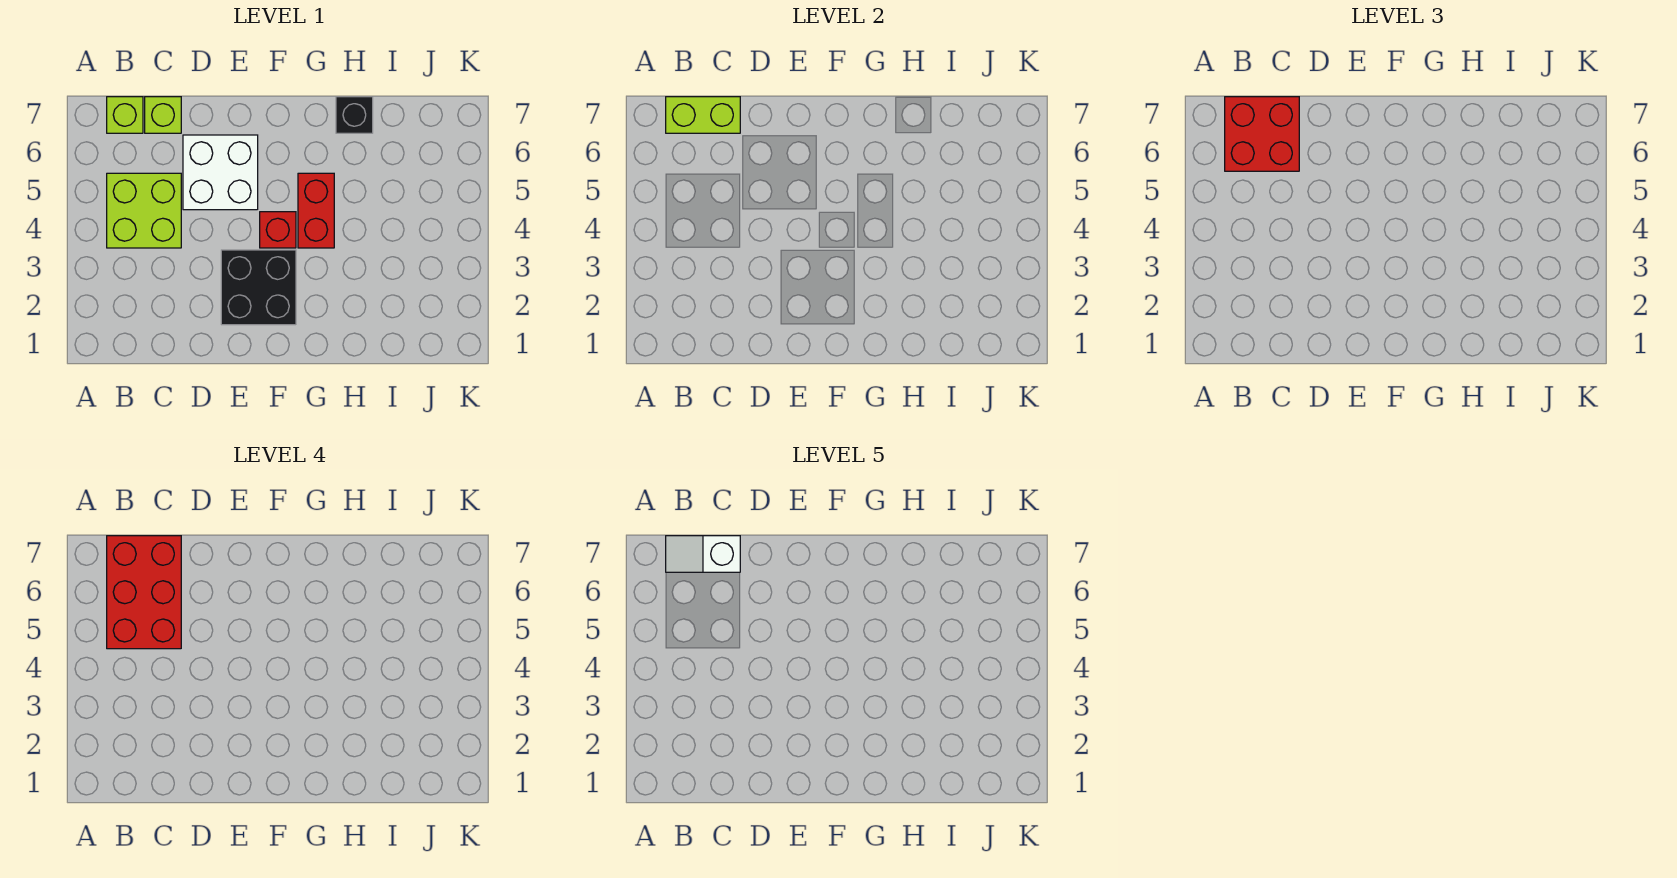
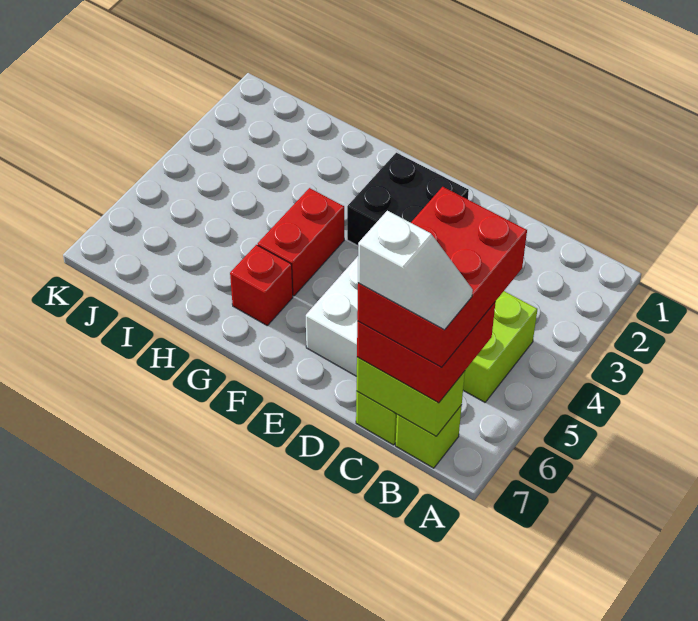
red 1x1 brick [260,212,296,248] -> red 1x1 brick moved to [230,245,293,325]
black 1x1 brick [336,97,373,133] -> none

